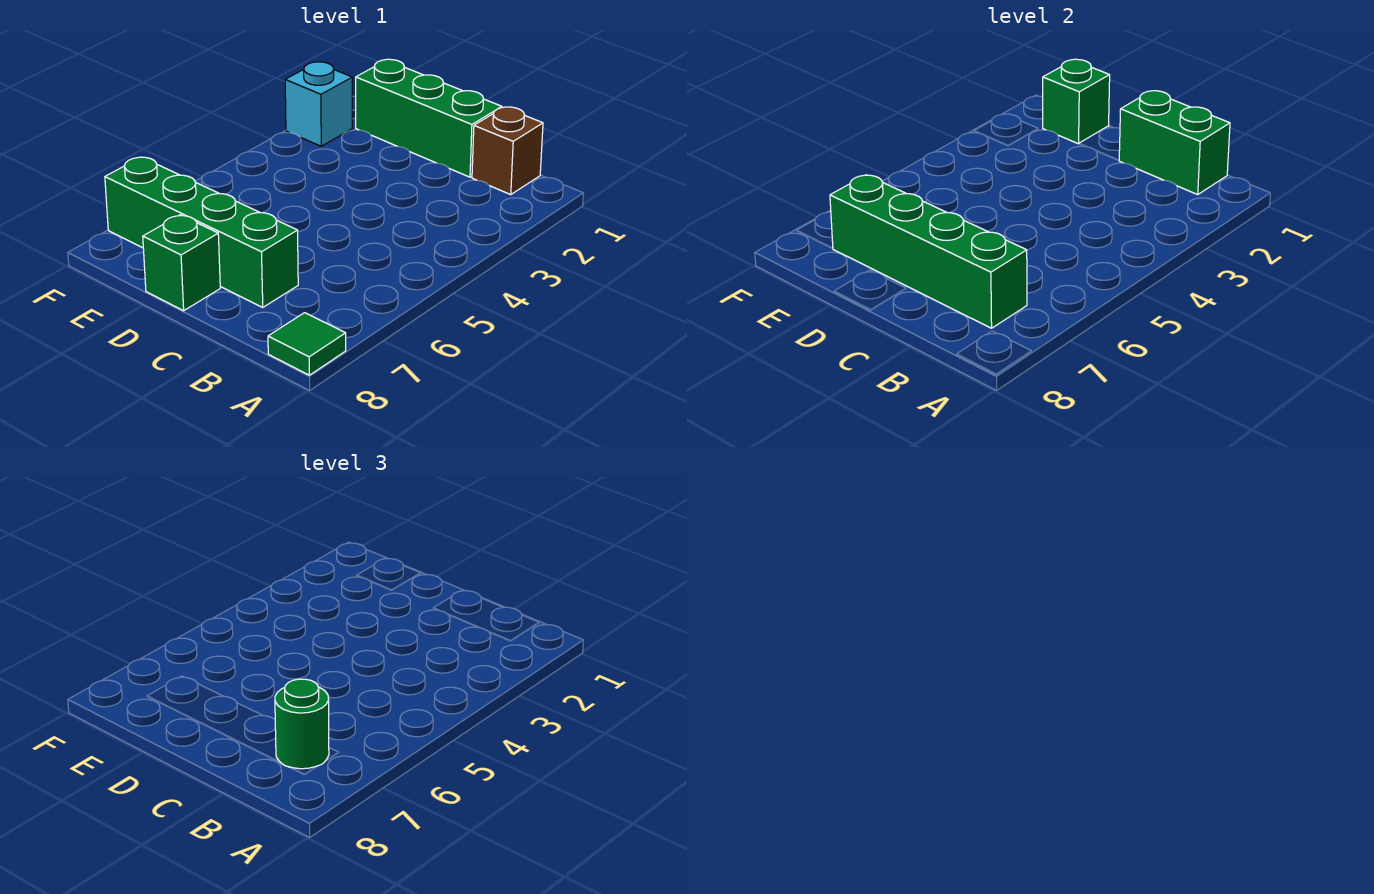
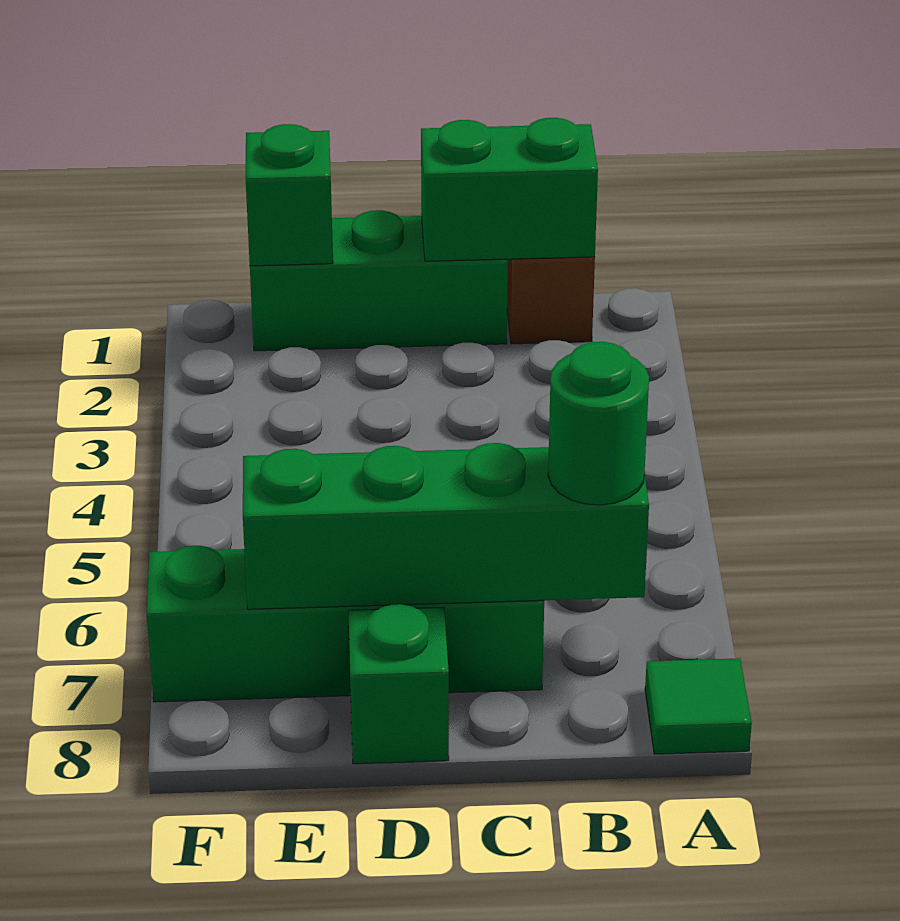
cyan 1x1 brick [285,62,352,146] -> none

